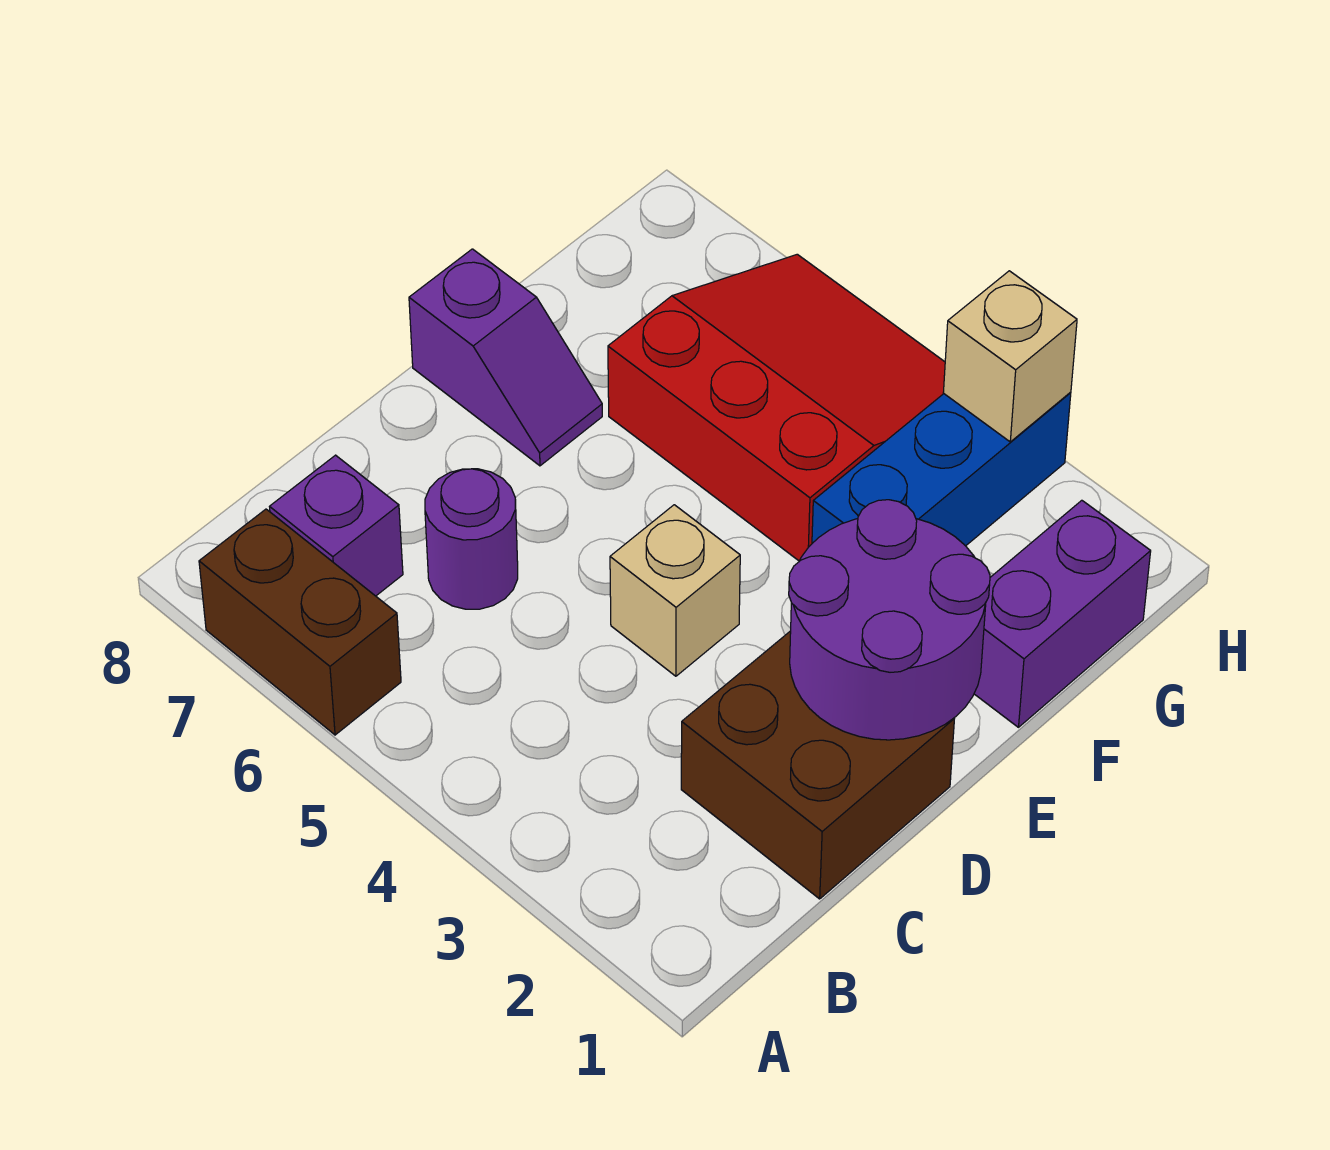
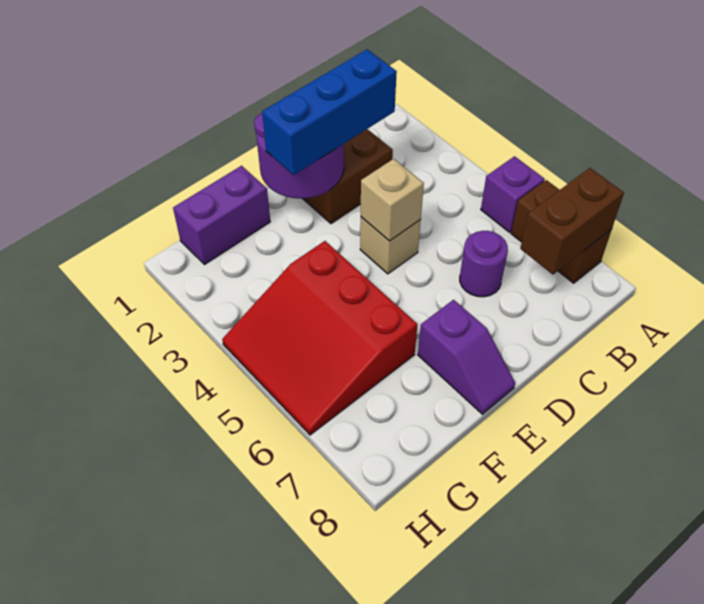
none -> brown 1x2 brick [520,168,624,275]
purple 1x1 brick [270,455,403,596] -> purple 1x1 brick moved to [481,156,545,232]
purple 1x2 slope [409,249,602,466] -> purple 1x2 slope turned to [418,300,515,414]
blue 1x3 brick [812,392,1071,546] -> blue 1x3 brick moved to [262,49,397,175]
tan 1x1 brick [943,271,1077,442] -> tan 1x1 brick moved to [361,159,424,241]

